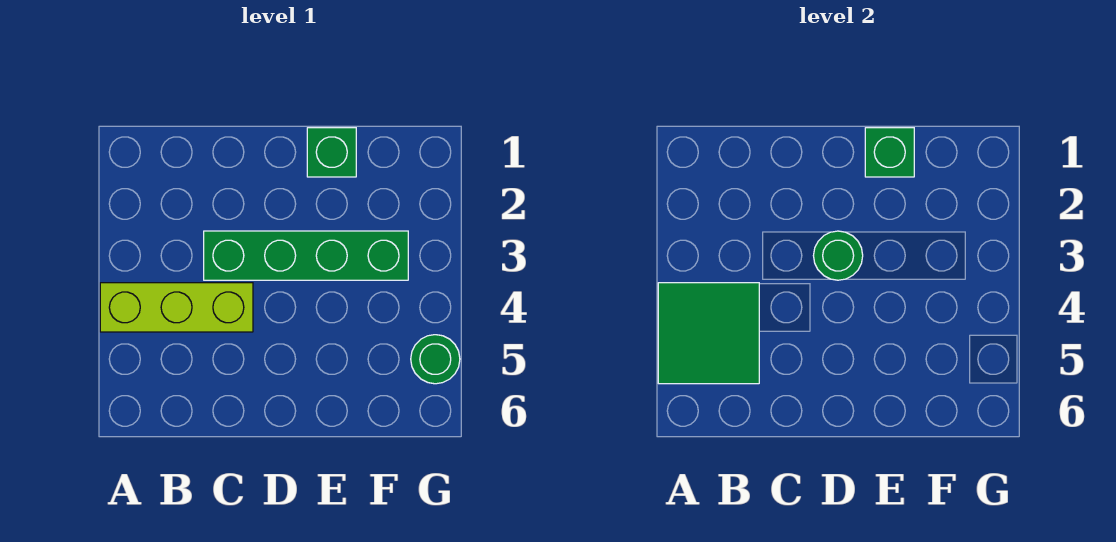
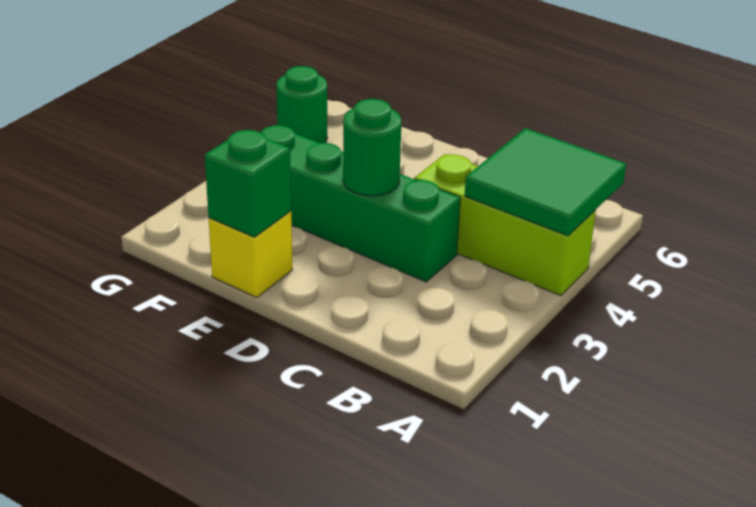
green 1x1 brick [307,128,356,177] -> yellow 1x1 brick [209,211,292,297]

